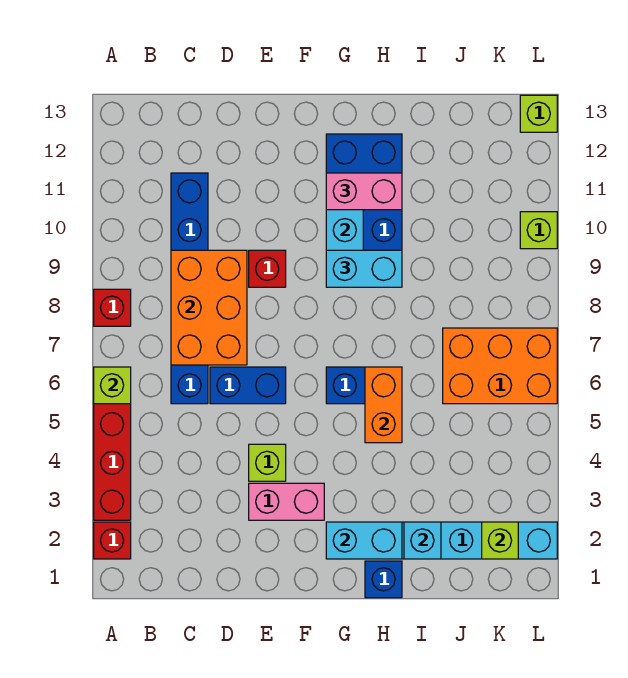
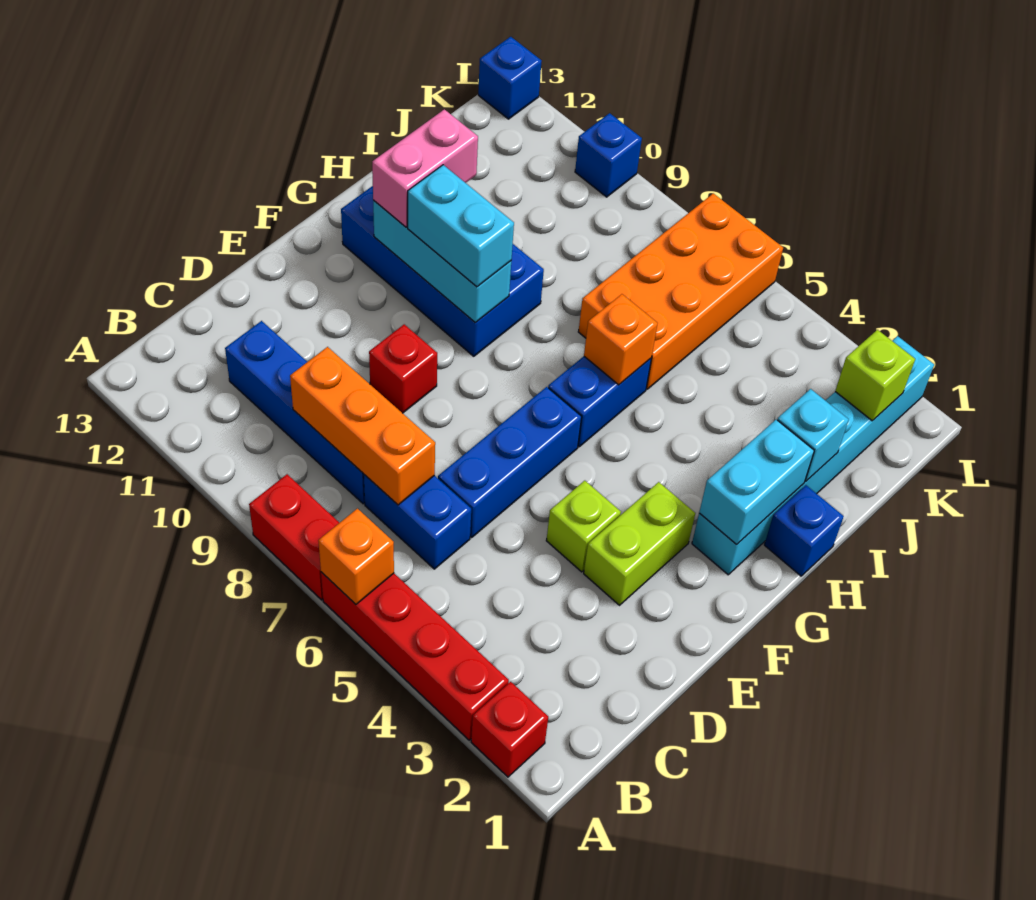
lime 1x1 brick [94,367,131,404] -> orange 1x1 brick [318,509,394,604]
red 1x1 brick [94,289,131,326] -> red 1x2 brick [249,474,339,600]
orange 2x3 brick [171,250,247,365] -> orange 1x3 brick [290,347,435,505]
blue 1x2 brick [210,367,286,404] -> blue 1x3 brick [438,387,582,537]
pink 1x2 brick [249,483,324,520] -> lime 1x2 brick [584,482,695,605]
cyan 1x2 brick [326,250,402,287] -> cyan 1x2 brick turned to [408,165,514,287]
orange 1x2 brick [365,367,402,443] -> orange 1x1 brick [584,294,658,385]
orange 2x3 brick [443,328,557,404] -> orange 2x4 brick [578,193,783,389]
lime 1x1 brick [520,212,557,249] -> blue 1x1 brick [575,113,642,197]
lime 1x1 brick [520,95,557,132] -> blue 1x1 brick [478,37,542,119]

